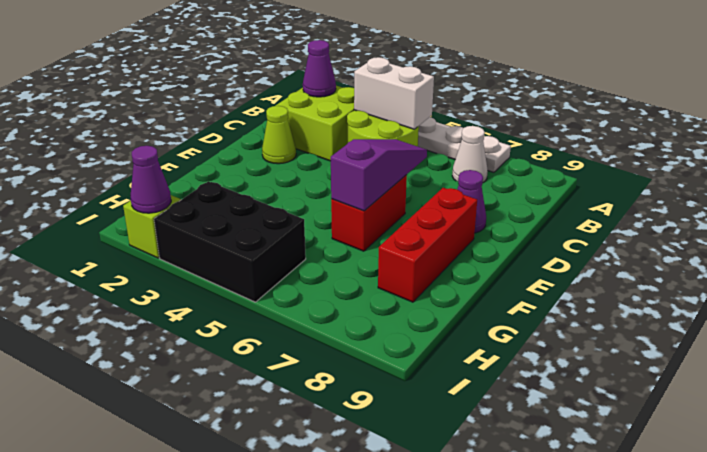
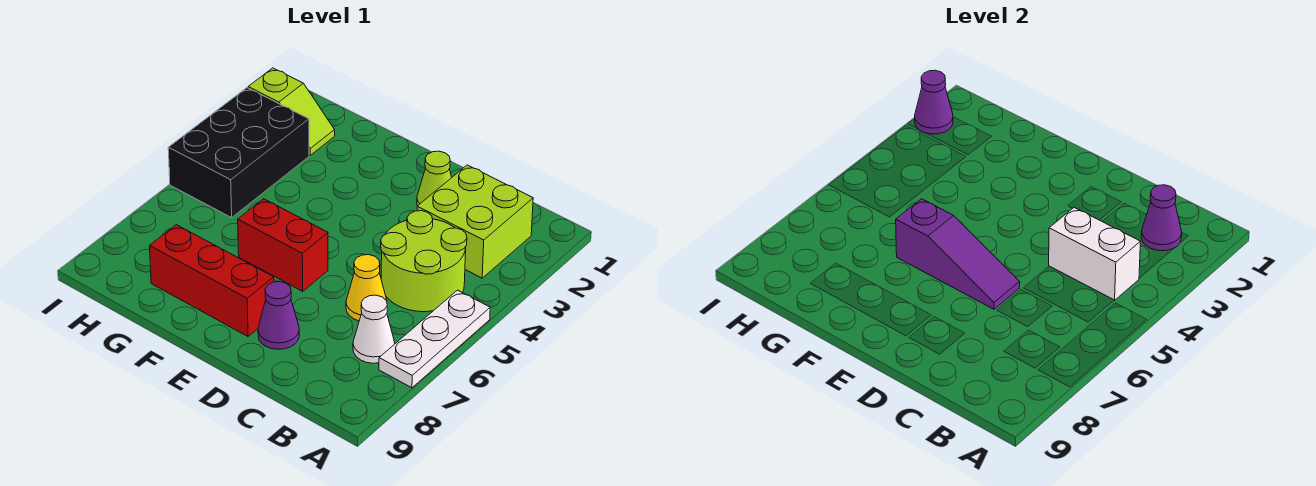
white 1x2 brick [354,57,434,129] -> white 1x2 brick turned to [1049,207,1140,300]
none -> yellow 1x1 cone [346,255,387,321]

